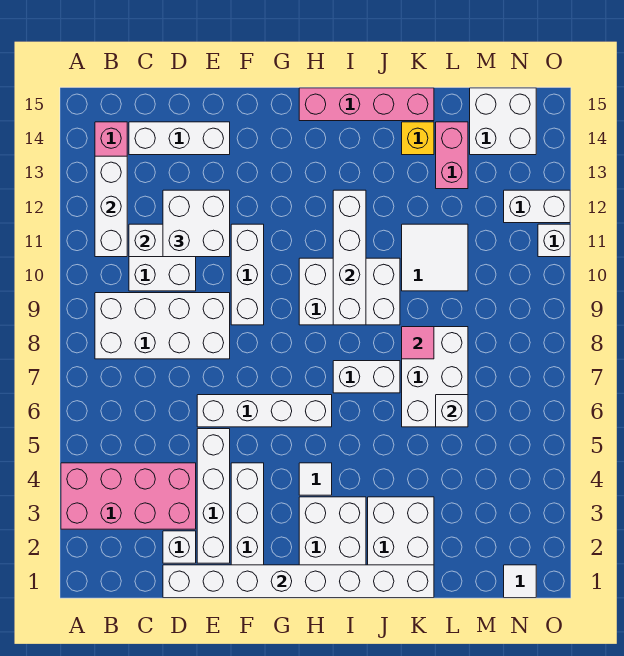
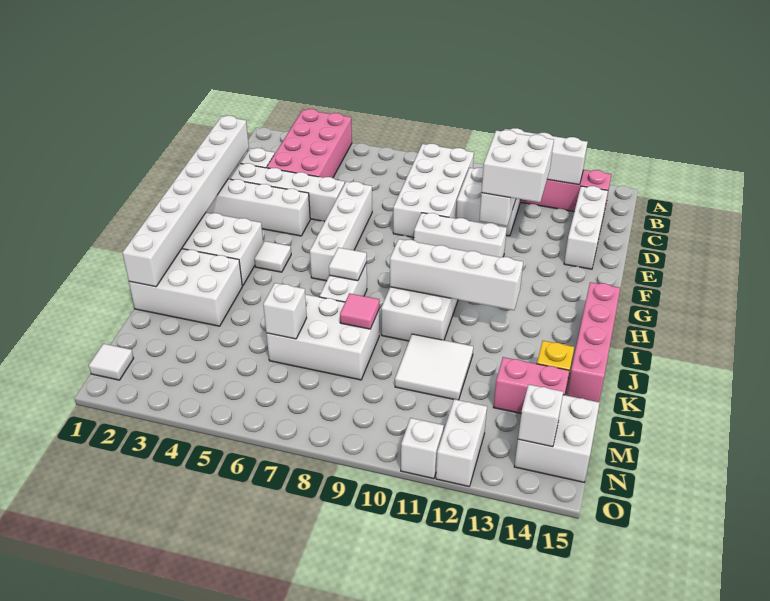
none -> white 1x1 tile [329,248,367,281]
none -> white 1x1 brick [518,384,563,447]

